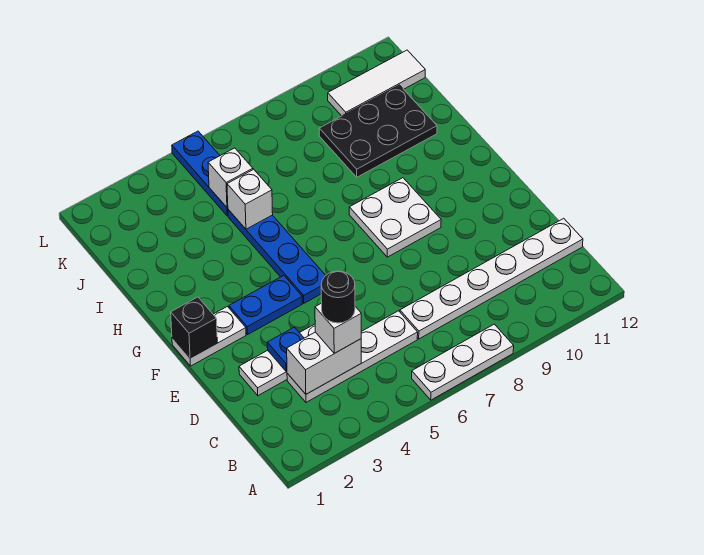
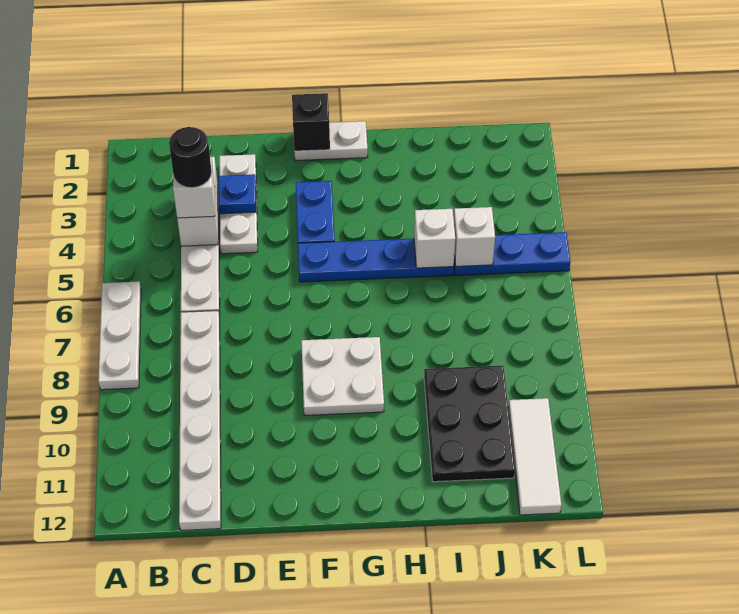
white 1x2 plate [172,306,246,366] -> white 1x2 plate turned to [294,121,368,161]

